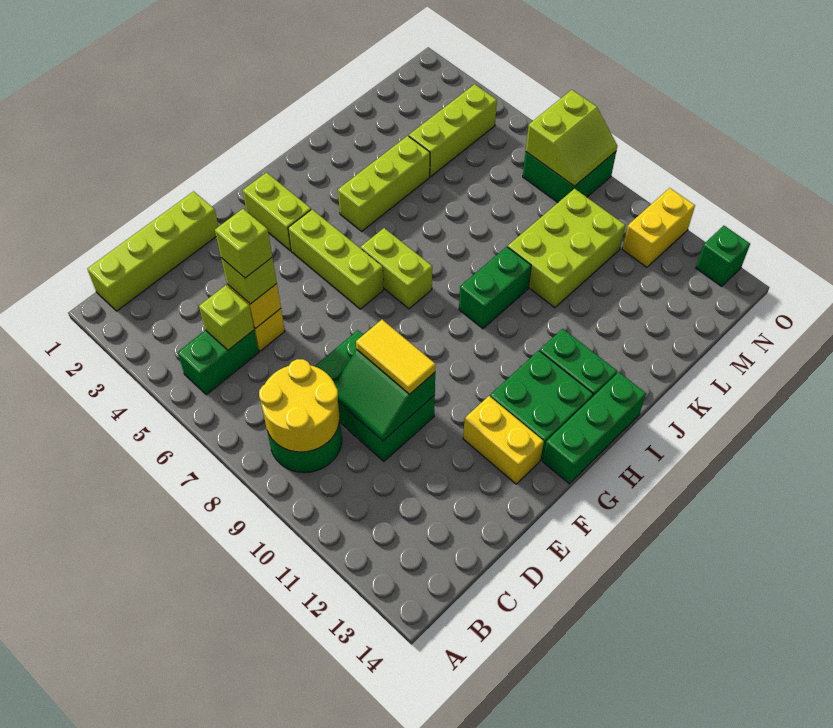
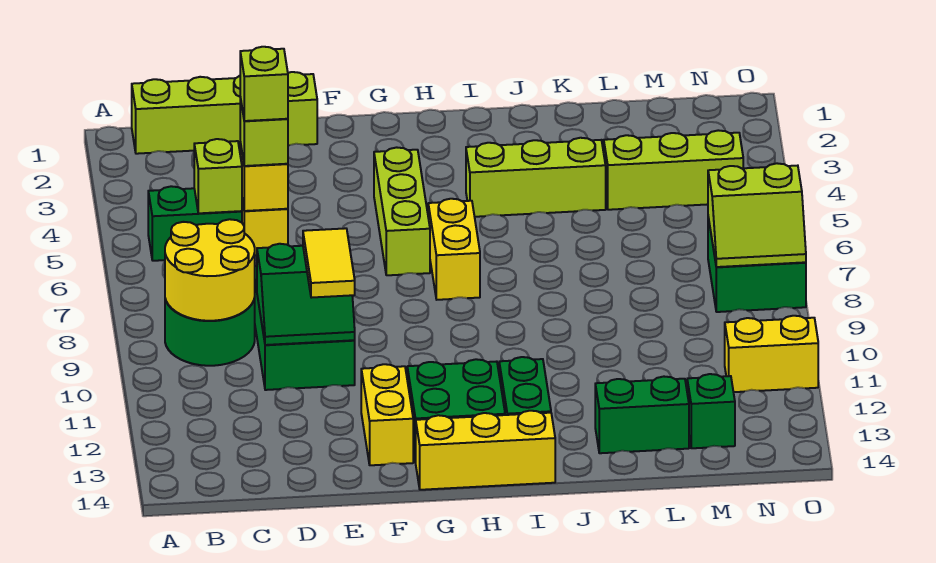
green 2x2 slope [335,349,435,441] -> green 2x2 slope turned to [257,244,355,345]
lime 1x2 brick [243,173,311,251] -> none
green 1x3 brick [543,372,646,484] -> yellow 1x3 brick [416,411,555,490]
lime 1x2 brick [361,228,432,309] -> yellow 1x2 brick [428,199,480,300]
green 1x2 brick [459,247,531,329] -> green 1x2 brick moved to [595,377,689,453]
lime 2x3 brick [508,189,625,308] -> none
green 1x1 brick [696,226,750,286] -> green 1x1 brick moved to [687,374,735,448]

